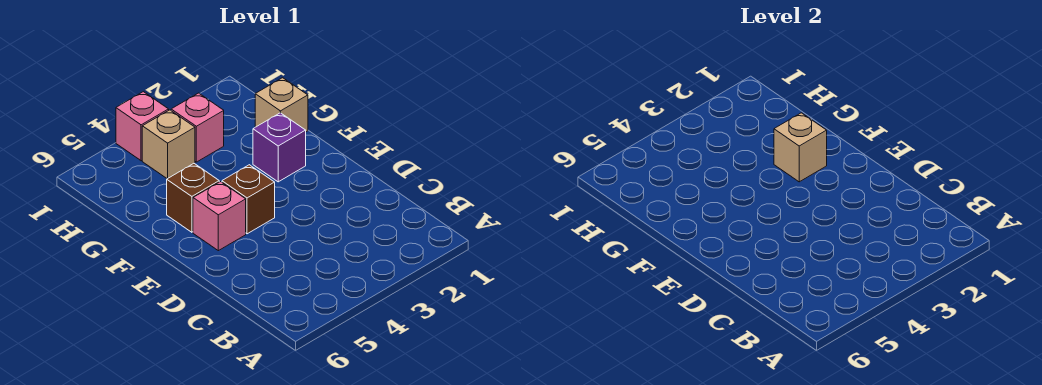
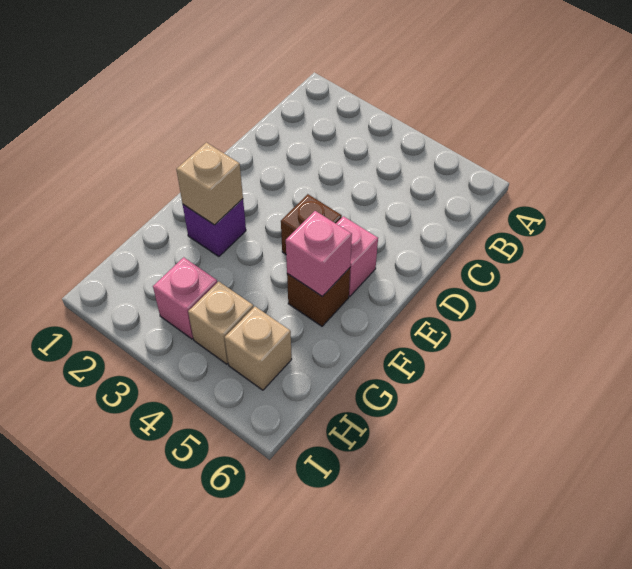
tan 1x1 brick [255,78,308,132] -> tan 1x1 brick moved to [225,307,292,390]
pink 1x1 brick [116,92,169,161] -> pink 1x1 brick moved to [286,211,352,297]

